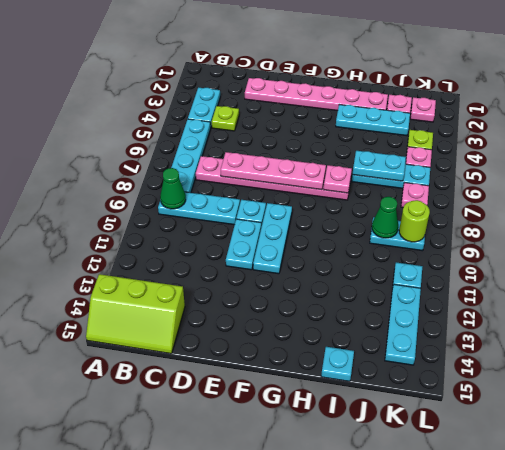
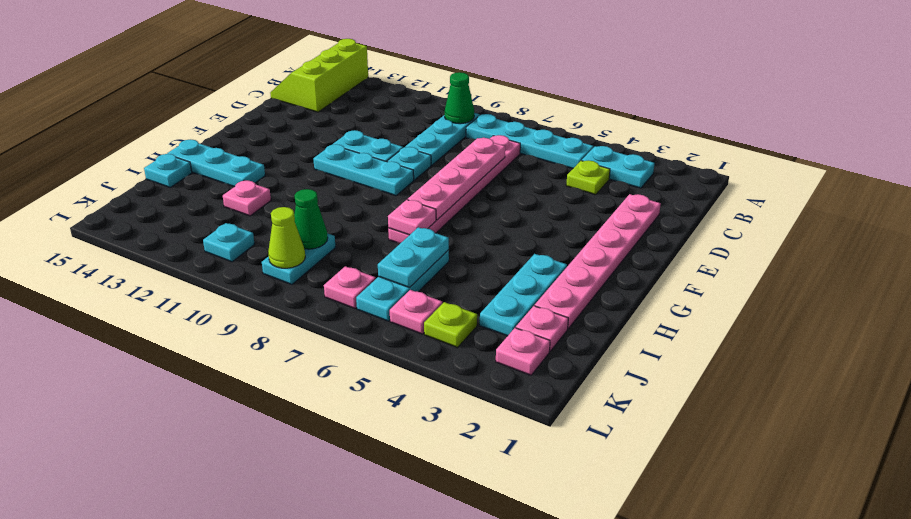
none -> pink 1x1 plate [223,181,271,216]
lime 1x1 round brick [399,200,430,242] -> lime 1x1 cone [268,207,305,268]
cyan 1x3 plate [385,284,421,365] -> cyan 1x3 plate moved to [167,139,265,187]

